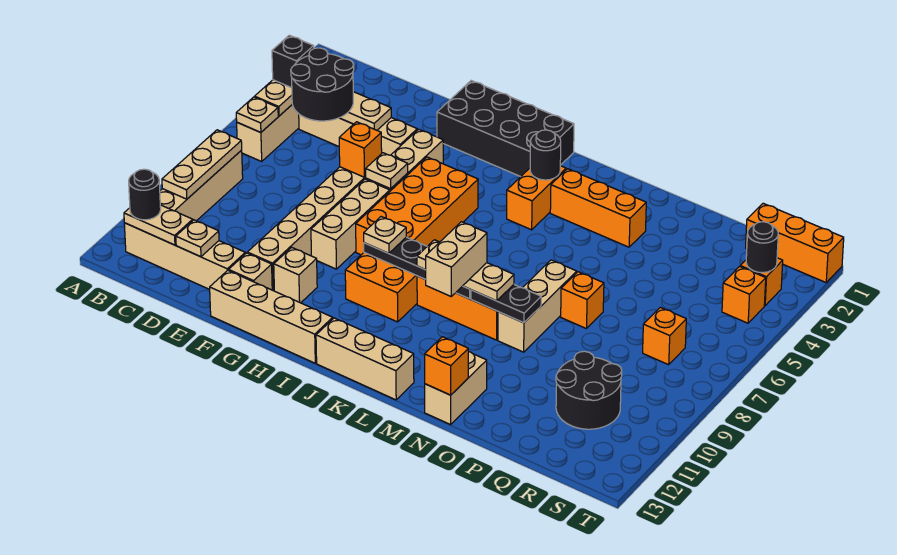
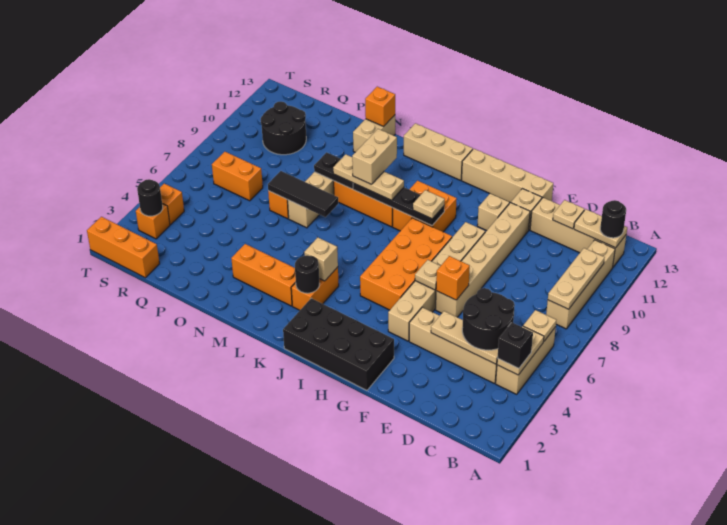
none -> tan 1x1 brick [304,238,338,281]
none -> black 1x3 tile [268,171,338,217]
orange 1x1 brick [643,307,686,365] -> orange 1x2 brick [212,152,263,201]

